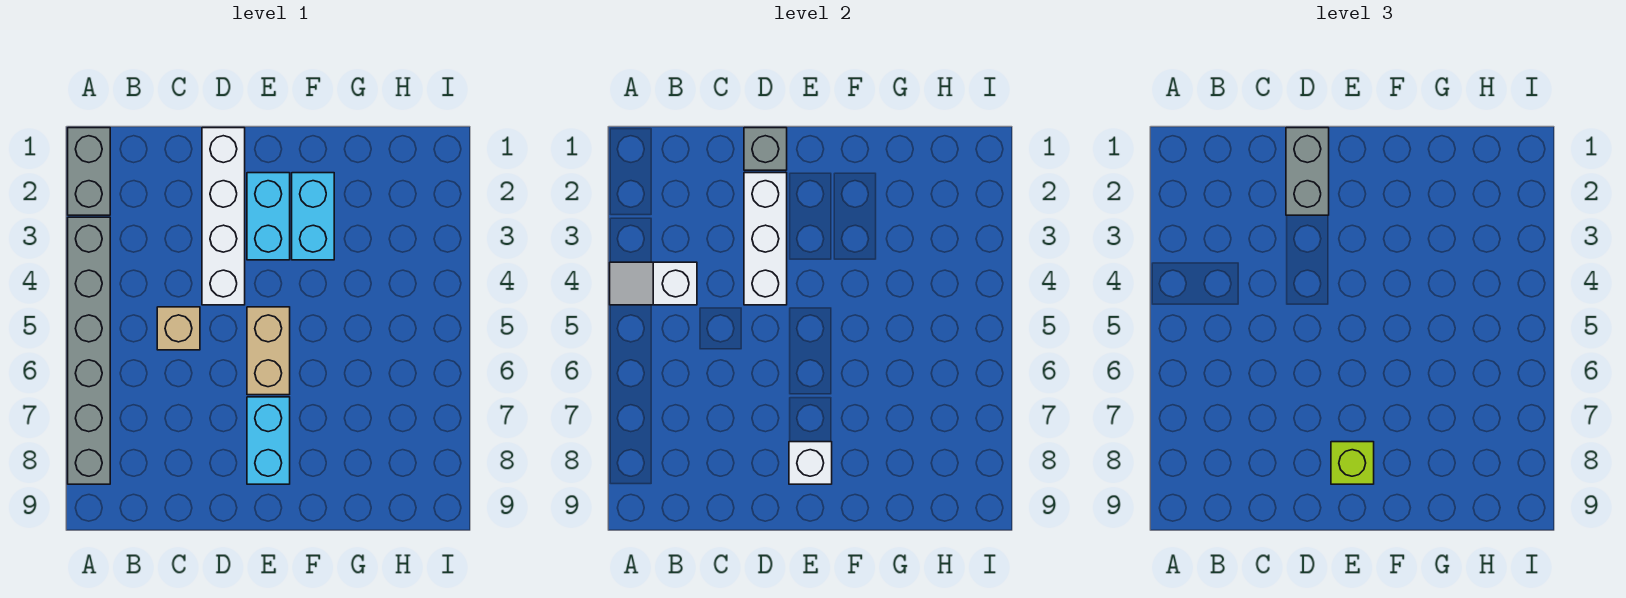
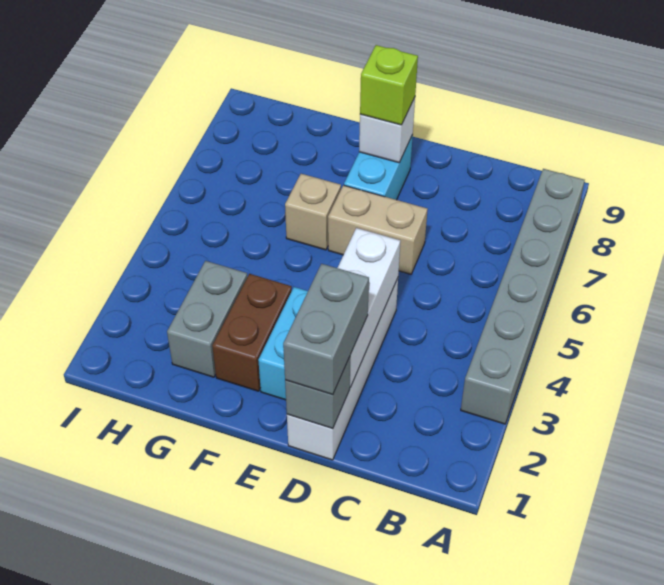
grey 1x2 brick [68,128,110,215] -> grey 1x2 brick moved to [167,261,247,377]
white 1x2 slope [610,262,697,305] -> none
tan 1x1 brick [157,307,200,350] -> tan 1x1 brick moved to [285,174,341,250]
tan 1x2 brick [247,307,290,395] -> tan 1x2 brick turned to [328,185,428,274]
cyan 1x2 brick [292,173,334,260] -> brown 1x2 brick [212,274,292,391]

